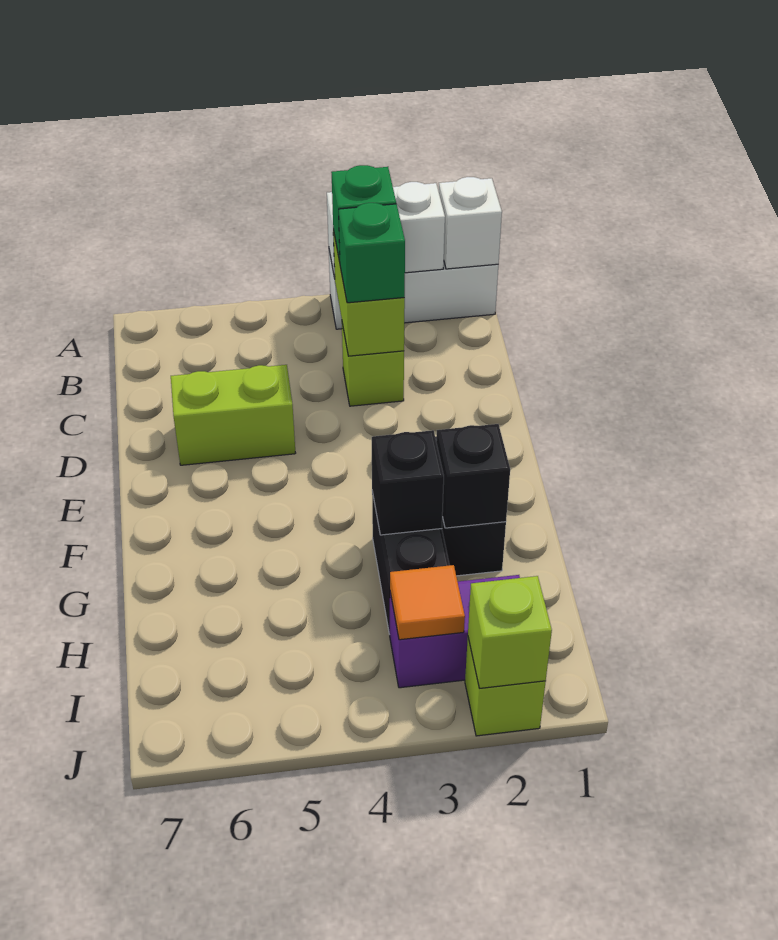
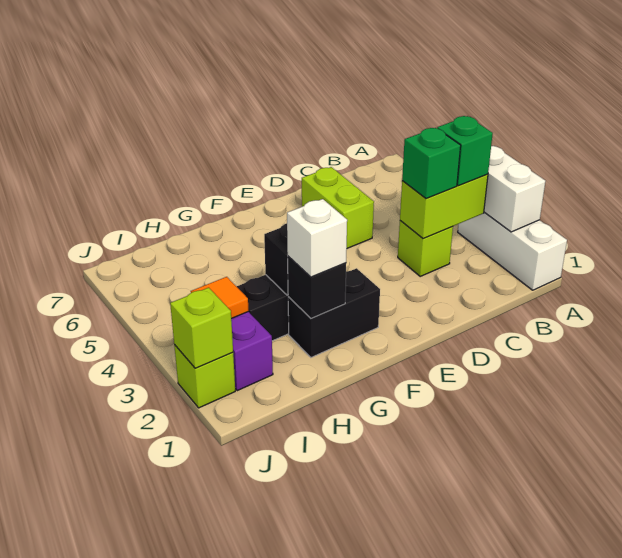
white 1x1 brick [439,177,502,269] -> white 1x1 brick moved to [287,199,347,277]

